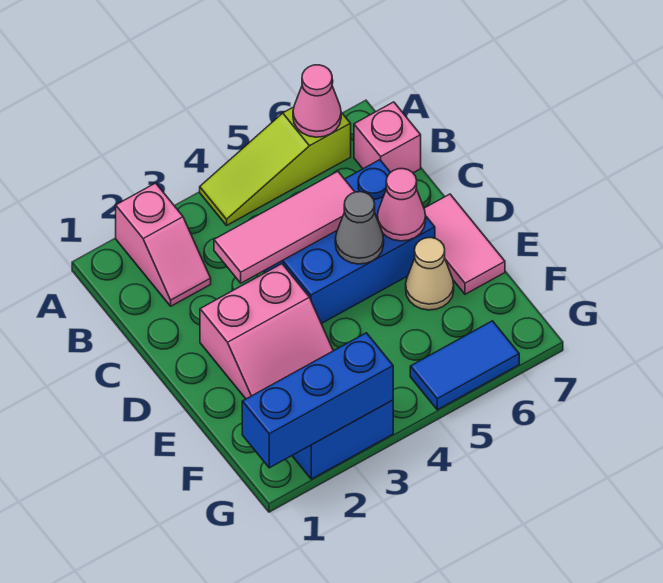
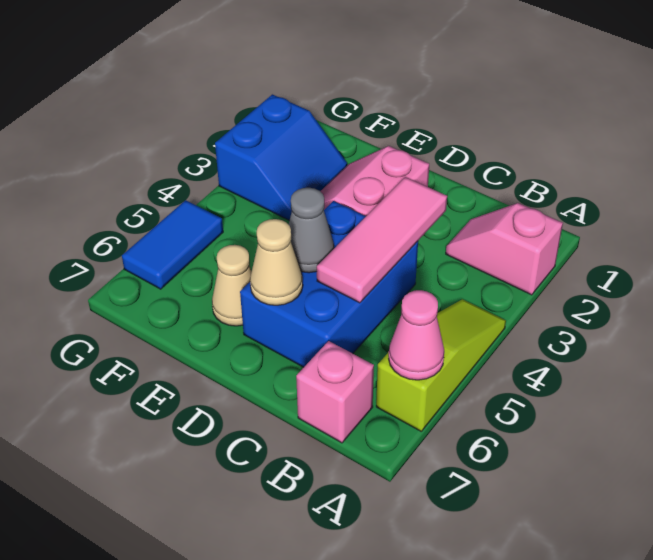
pink 1x1 cone [377,169,426,241] -> tan 1x1 cone [250,219,303,305]
pink 1x2 tile [424,194,505,294] -> none
blue 1x3 brick [242,333,393,468] -> none

